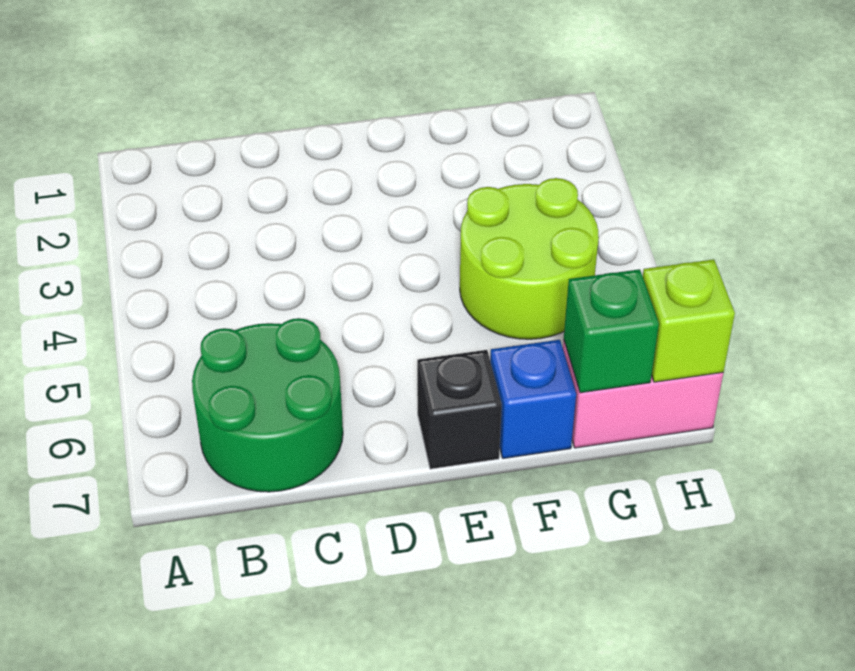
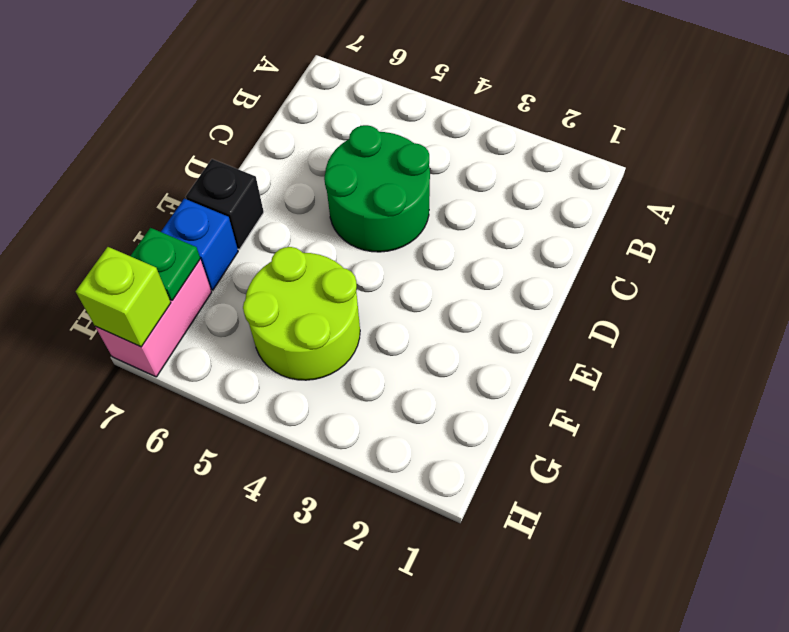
green 2x2 round brick [192,318,343,492] -> green 2x2 round brick moved to [324,125,430,252]
green 1x1 brick [564,269,659,393] -> green 1x1 plate [131,228,200,300]

